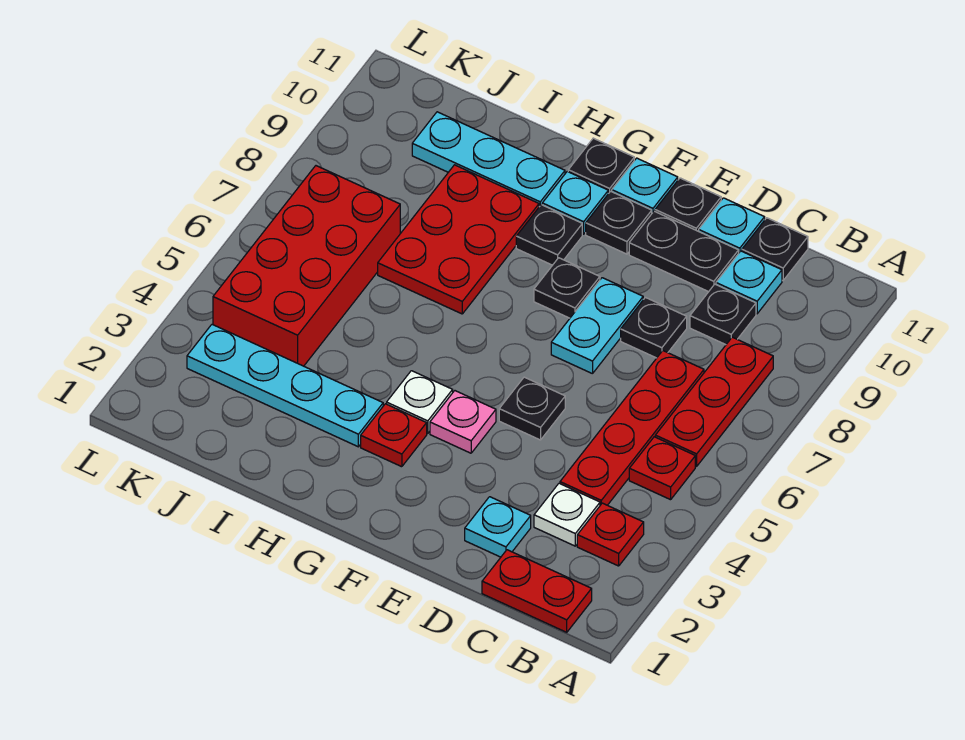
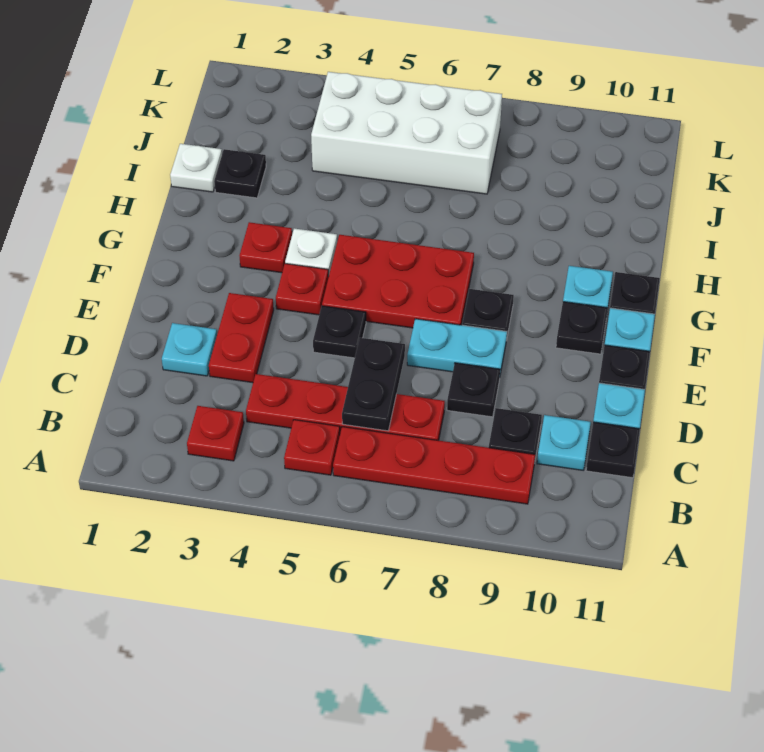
red 1x2 plate [482,550,592,632] -> red 1x2 plate moved to [209,293,274,383]
red 1x3 plate [655,337,773,466] -> red 1x4 plate [333,427,535,504]
white 1x1 plate [534,483,600,546] -> white 1x1 plate moved to [170,144,222,192]
black 1x2 plate [629,211,739,292] -> black 1x2 plate moved to [342,338,405,431]
pink 1x1 plate [430,391,496,453] -> red 1x1 plate [276,264,329,315]
black 1x1 plate [516,205,582,265] -> black 1x1 plate moved to [214,149,266,198]
cyan 1x4 plate [187,325,383,447] -> none
red 2x3 plate [378,165,539,314] -> red 2x3 plate moved to [322,235,474,328]
cyan 1x3 plate [412,112,565,207] -> none
red 2x4 brick [213,166,400,366] -> white 2x4 brick [311,72,502,194]

